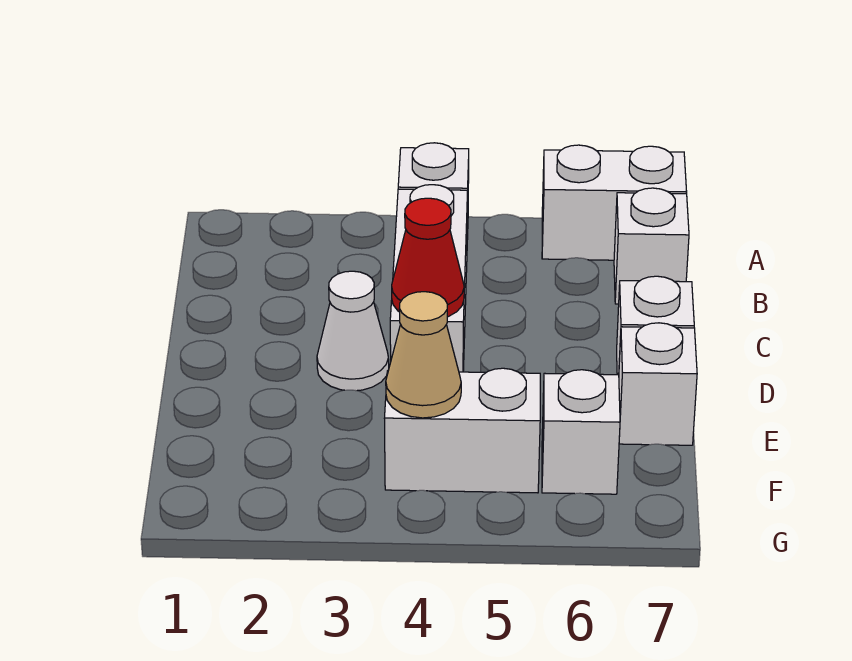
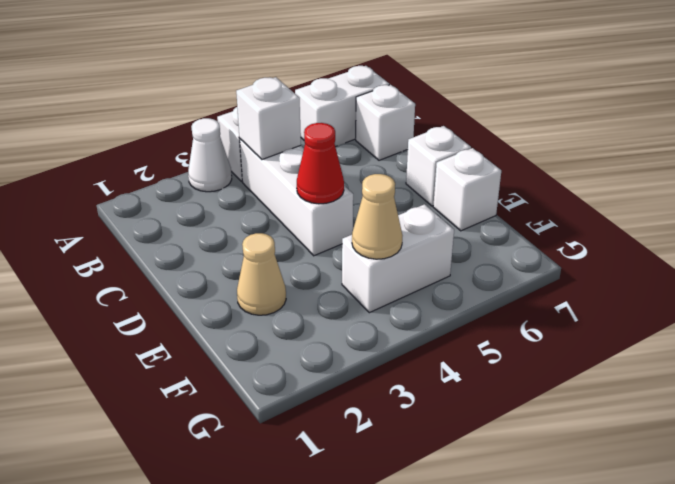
white 1x1 cone [317,271,389,391] -> white 1x1 cone moved to [188,118,232,192]
none -> tan 1x1 cone [237,233,286,315]
white 1x1 brick [542,370,620,494] -> white 1x1 brick moved to [236,77,301,159]

